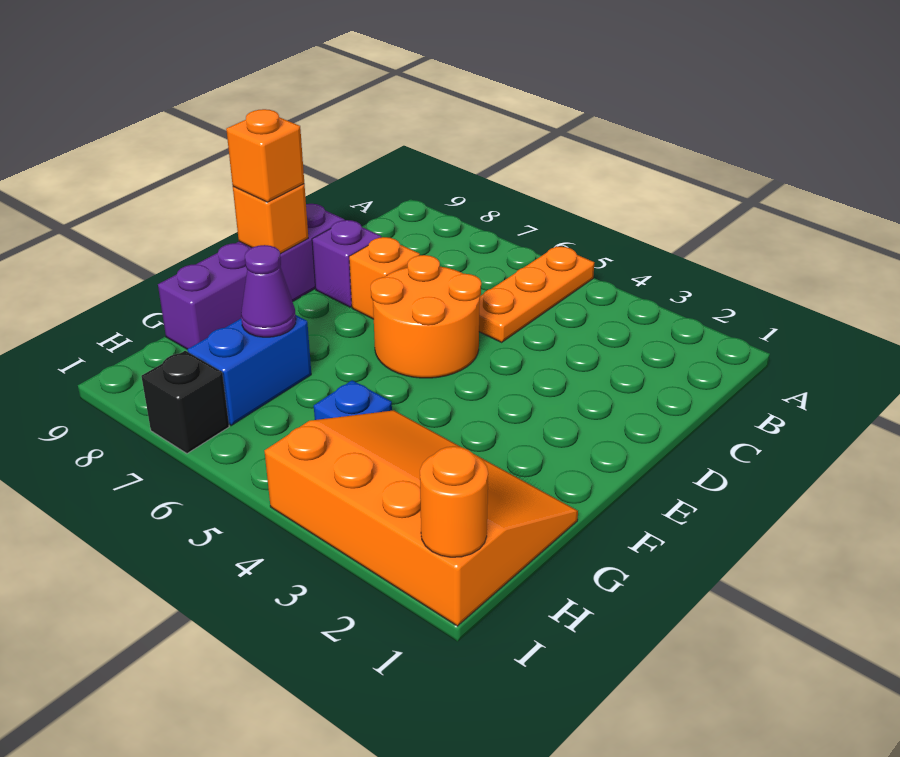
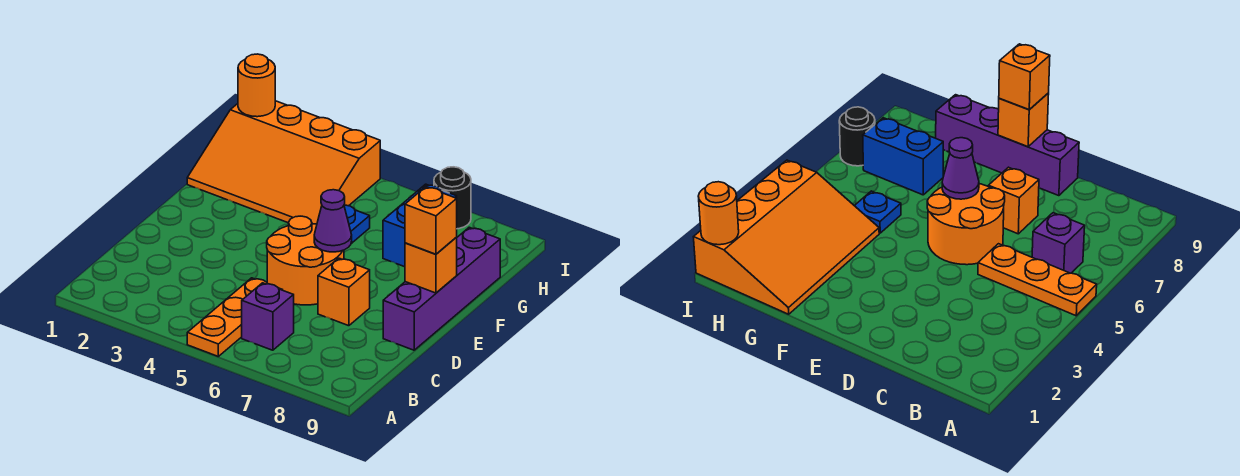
purple 1x1 brick [312,220,381,307] -> purple 1x1 brick moved to [242,283,294,350]
purple 1x1 cone [241,245,296,337] -> purple 1x1 cone moved to [314,190,352,252]
black 1x1 brick [141,351,229,454] -> black 1x1 round brick [434,167,471,229]

